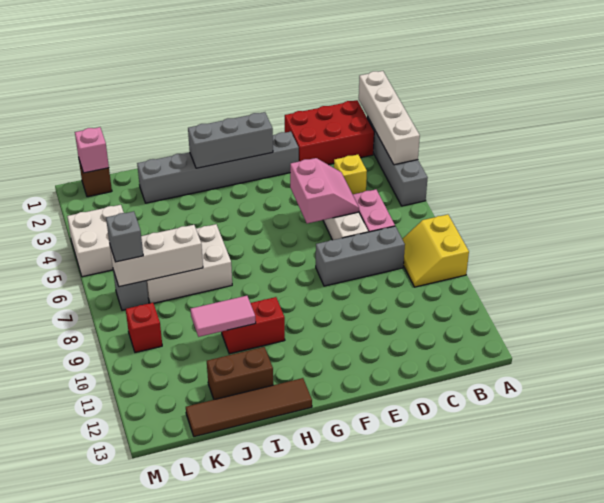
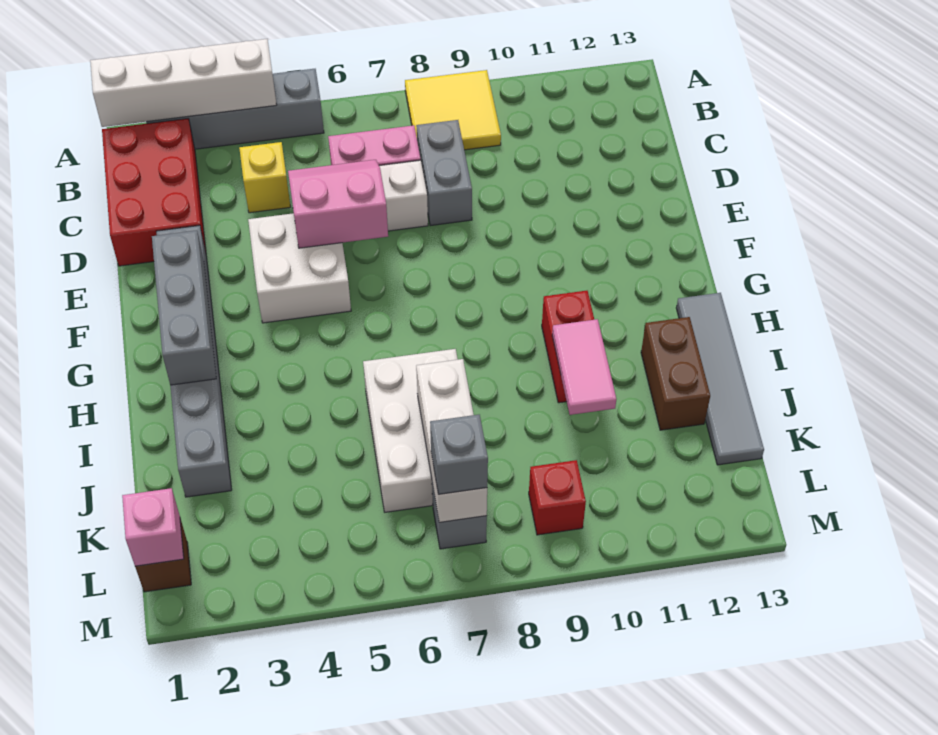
yellow 2x2 slope [402,214,469,287] -> yellow 2x2 tile [405,70,501,150]
grey 1x3 brick [316,226,405,286] -> grey 1x2 brick [416,120,472,226]
brown 1x4 tile [186,378,312,437] -> grey 1x4 tile [676,293,764,465]
white 2x2 brick [67,205,124,277] -> white 2x2 brick moved to [248,213,351,323]

